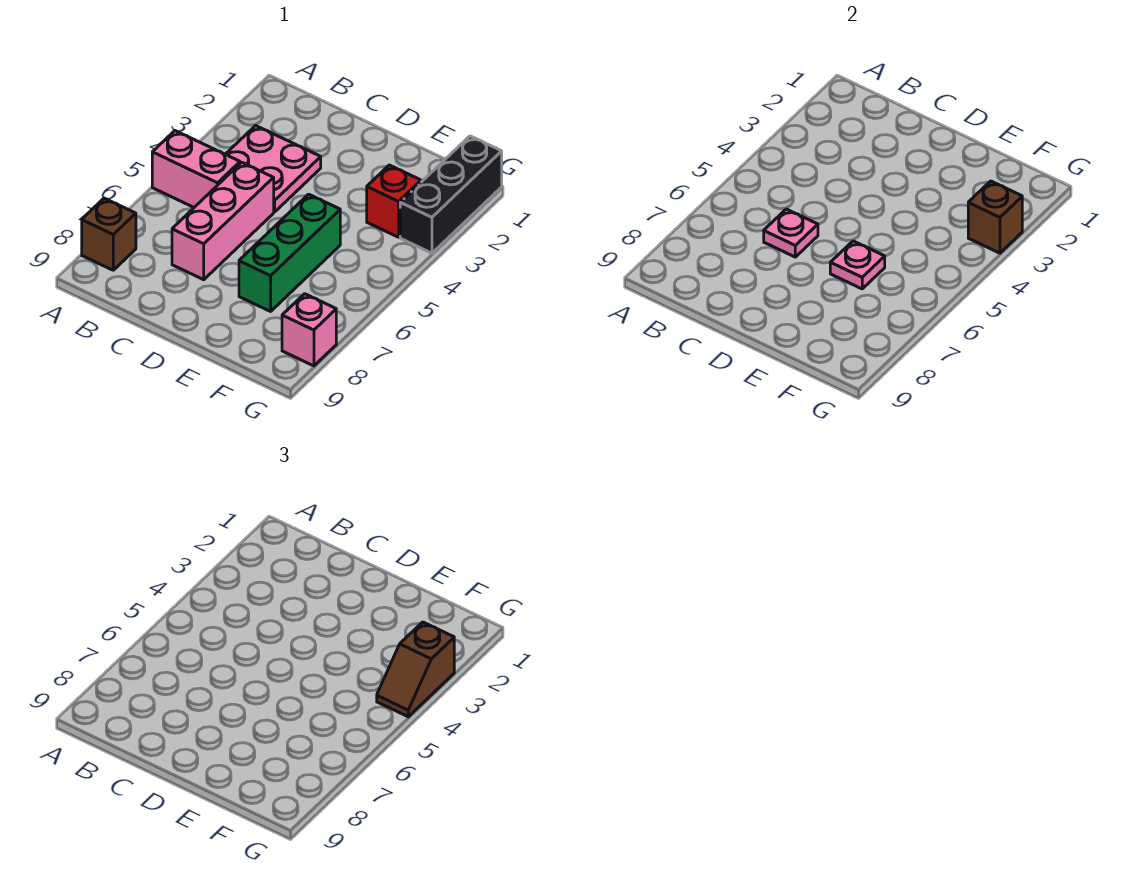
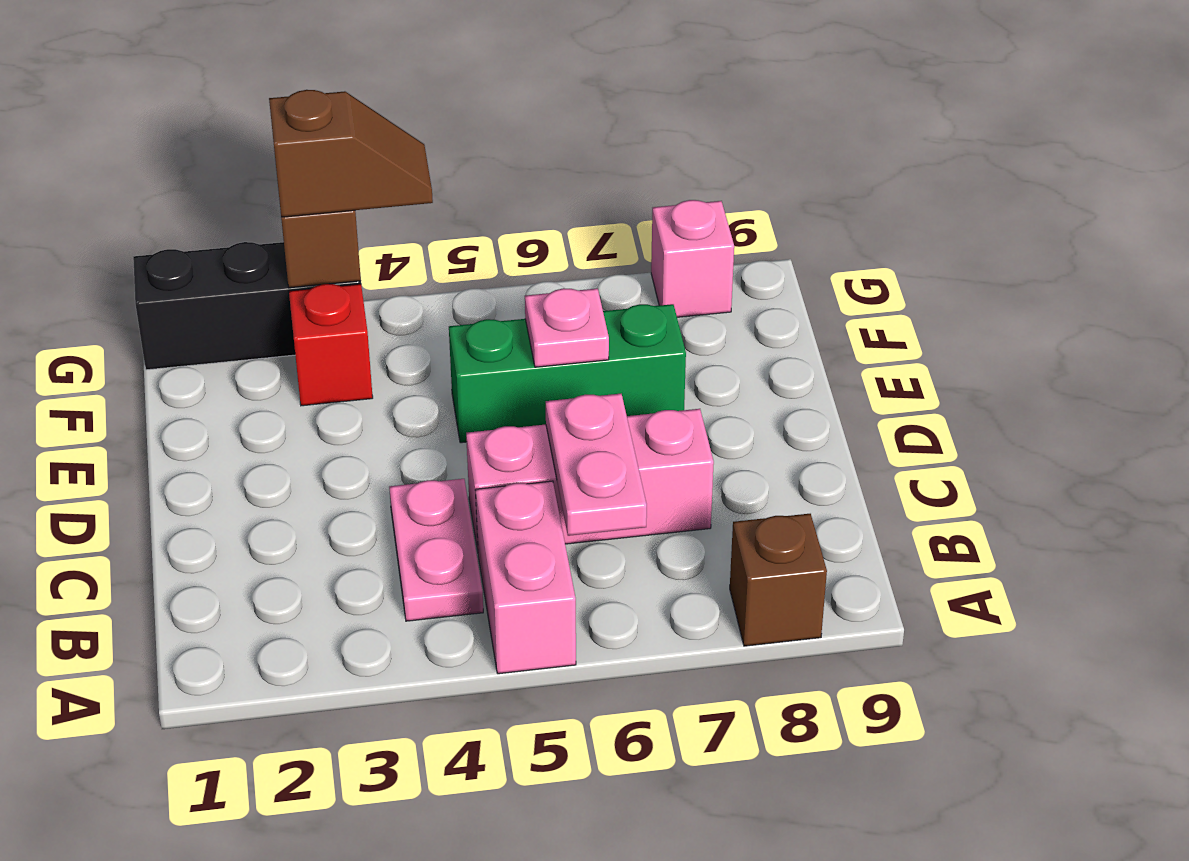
pink 2x2 plate [225,126,321,212] -> pink 1x2 plate [389,479,483,621]
pink 1x1 plate [764,209,818,257] -> pink 1x2 plate [546,394,647,536]

